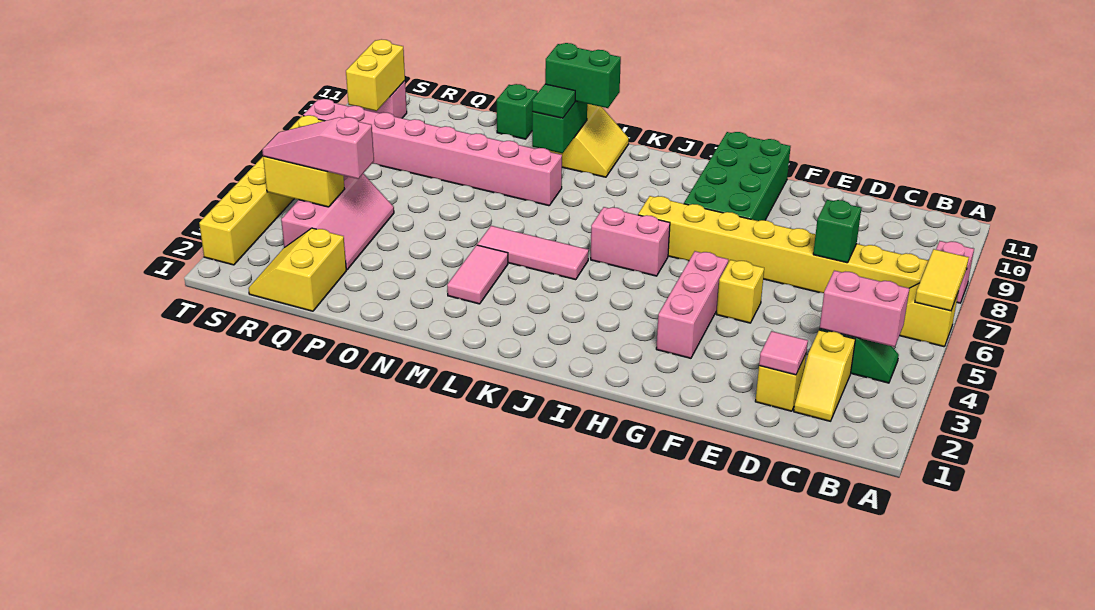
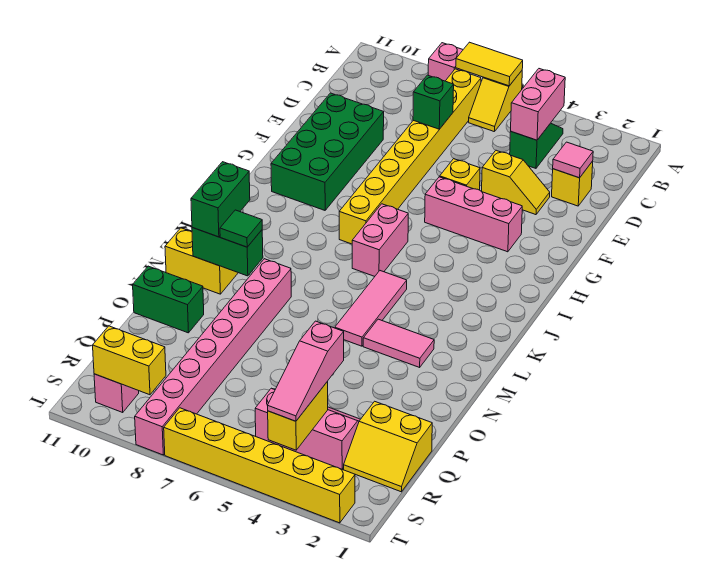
yellow 1x2 slope [794,330,855,421] -> yellow 1x2 slope moved to [482,150,550,215]
green 2x4 brick [684,132,791,221] -> green 2x4 brick turned to [271,93,384,210]
green 1x1 brick [497,84,538,139] -> green 1x2 brick [133,266,204,333]

